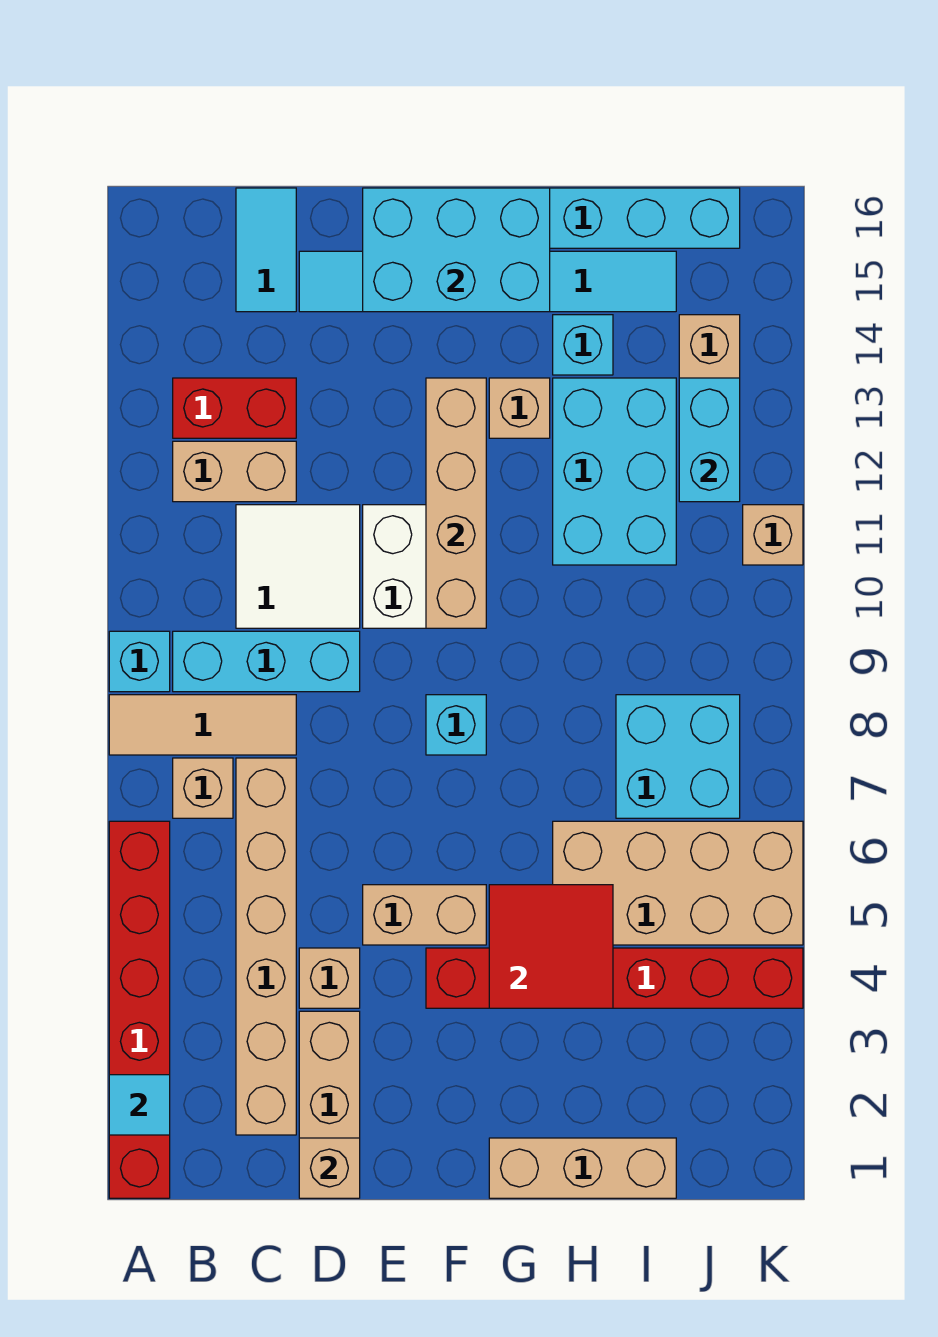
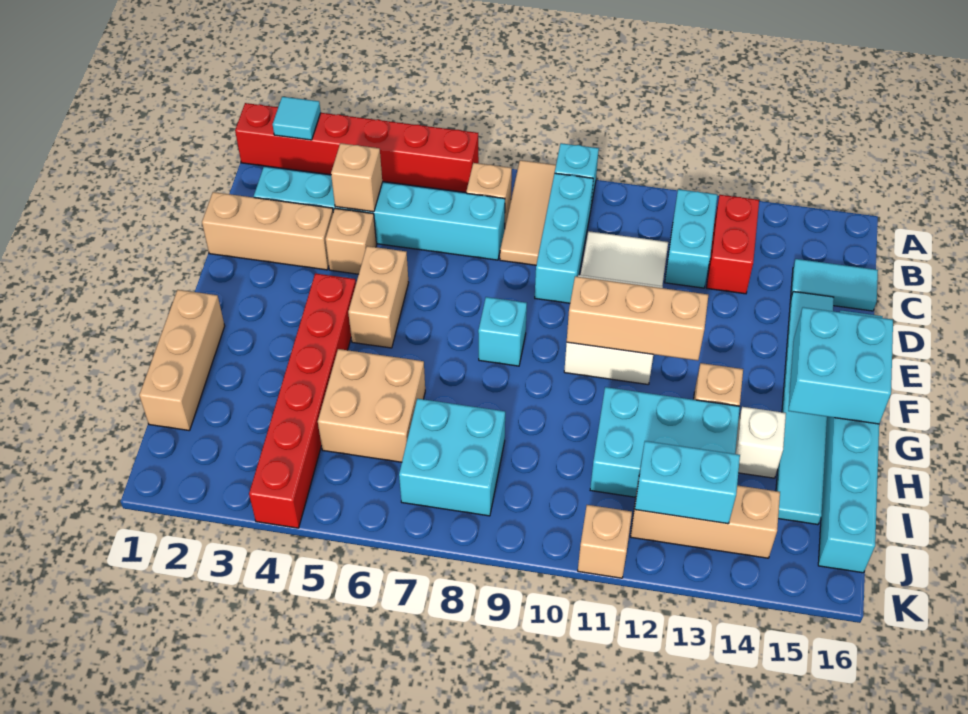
tan 1x2 brick [173,441,296,502] -> cyan 1x2 brick [665,189,717,288]
tan 1x6 brick [236,758,296,1135] -> cyan 1x6 brick [254,167,505,260]
tan 1x1 brick [299,1138,360,1198] -> tan 1x1 brick moved to [331,143,382,212]
cyan 2x3 brick [363,188,550,312] -> cyan 2x2 brick [788,307,893,424]
tan 1x4 brick [426,378,486,628] -> tan 1x3 brick [567,276,708,361]
red 2x2 tile [489,885,613,1008] -> none
tan 2x4 brick [553,821,803,945] -> tan 2x2 brick [318,349,425,462]
cyan 1x1 brick [553,315,613,375] -> white 1x1 brick [735,407,786,478]

